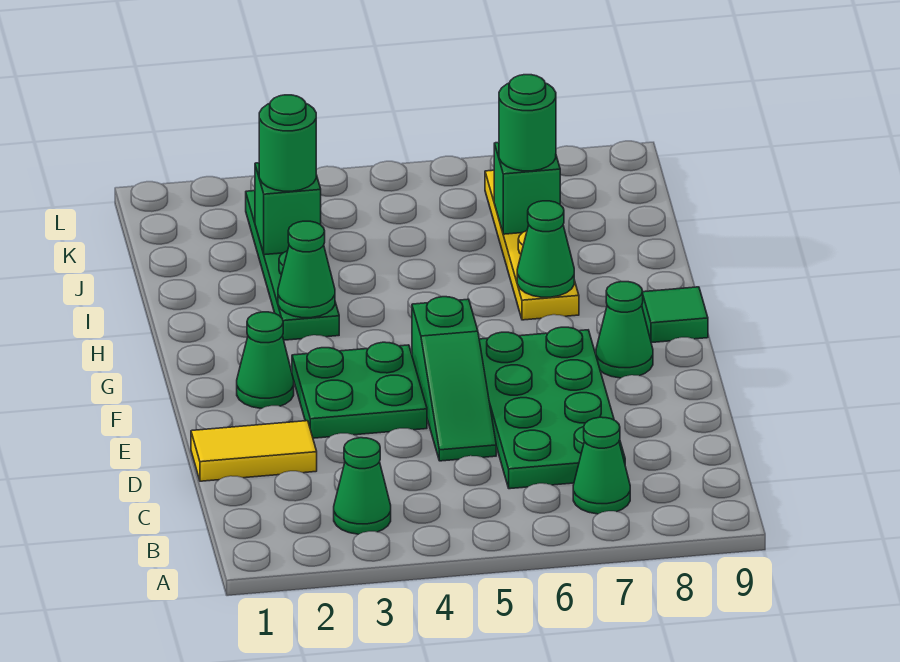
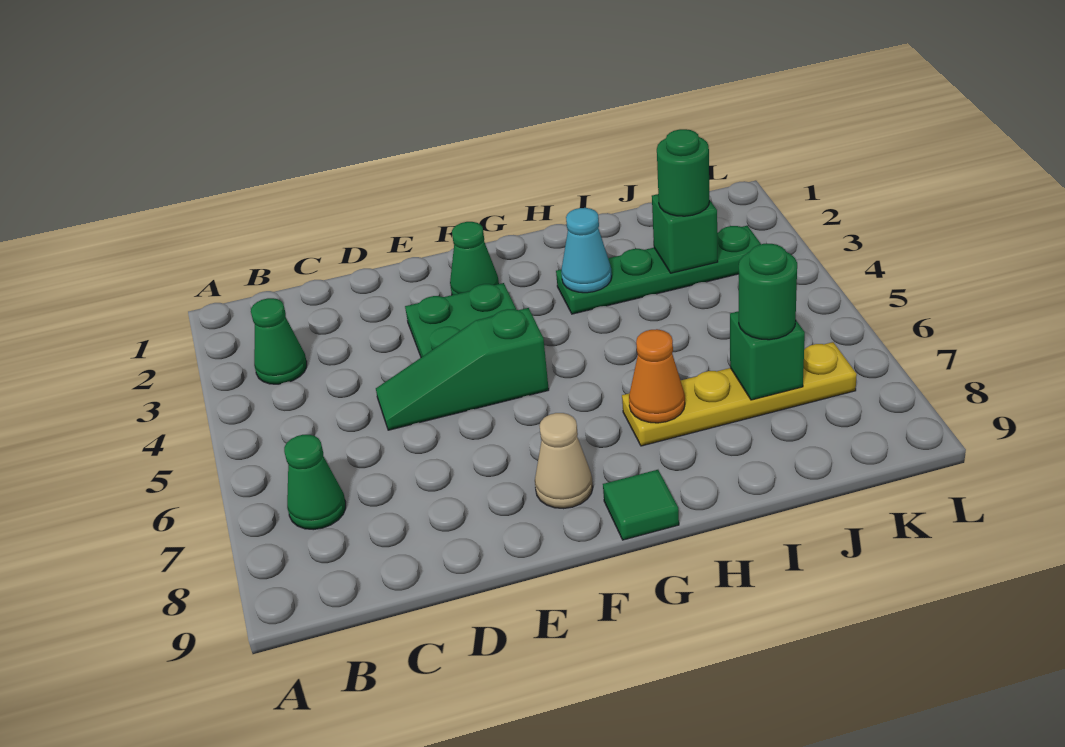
green 2x4 plate [479,327,625,489] -> none
yellow 1x2 tile [191,421,317,481] -> none
green 1x1 cone [596,282,653,378] -> tan 1x1 cone [535,413,593,509]
green 1x1 cone [278,221,335,318] -> cyan 1x1 cone [561,208,612,293]
green 1x1 cone [517,201,574,297] -> orange 1x1 cone [629,329,685,423]

